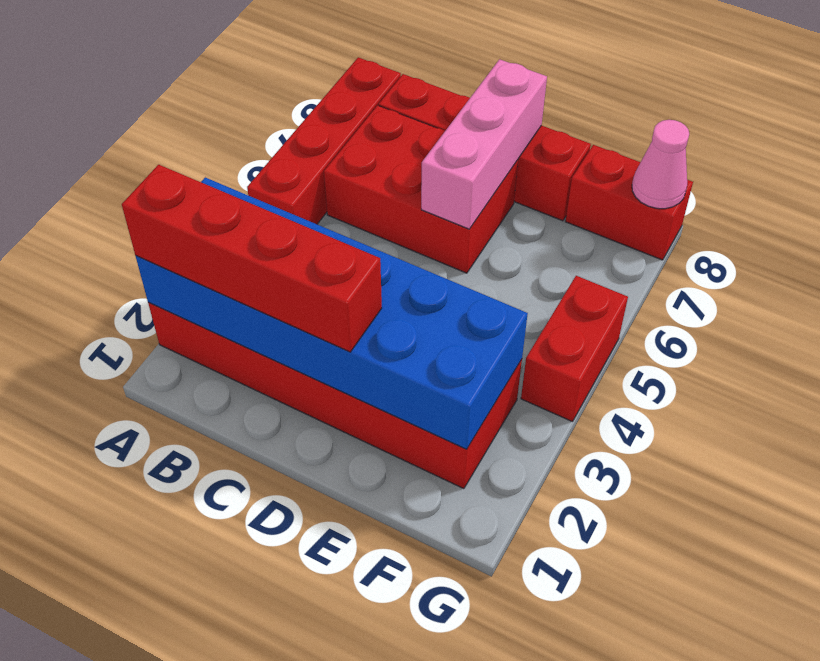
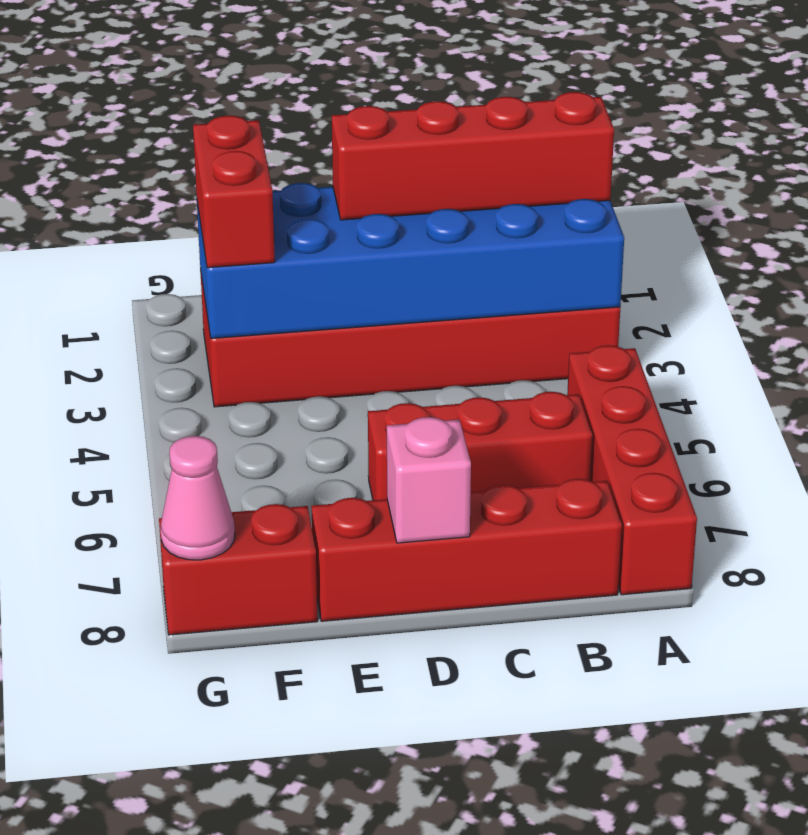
red 2x3 brick [324,106,518,273] -> red 1x3 brick [368,392,592,500]
pink 1x3 brick [421,59,547,229] -> pink 1x1 brick [387,417,471,543]
red 1x2 brick [521,276,628,422] -> red 1x2 brick moved to [193,115,275,268]

